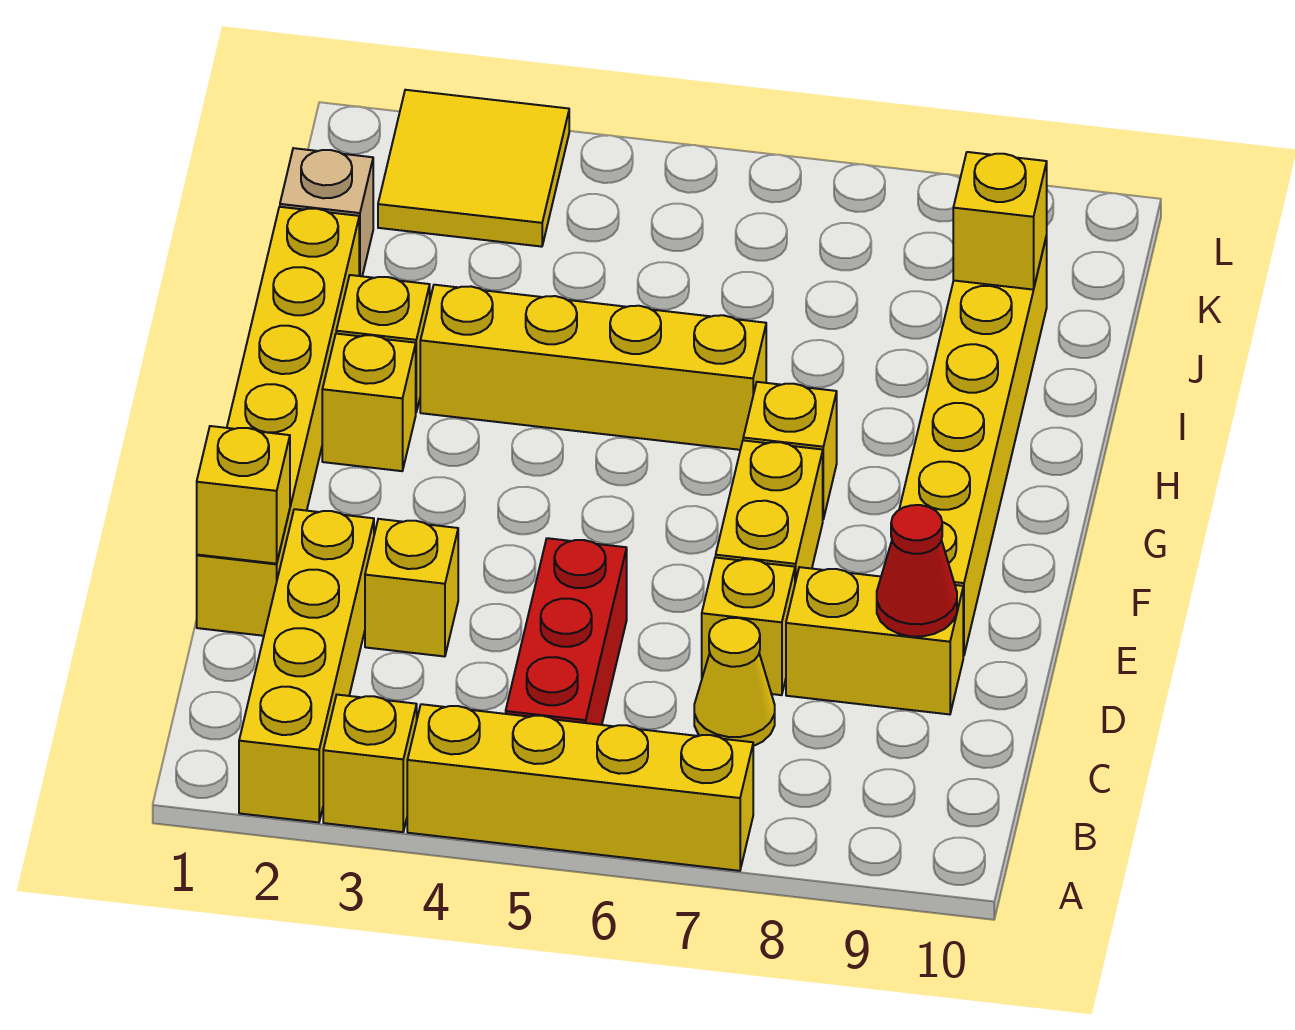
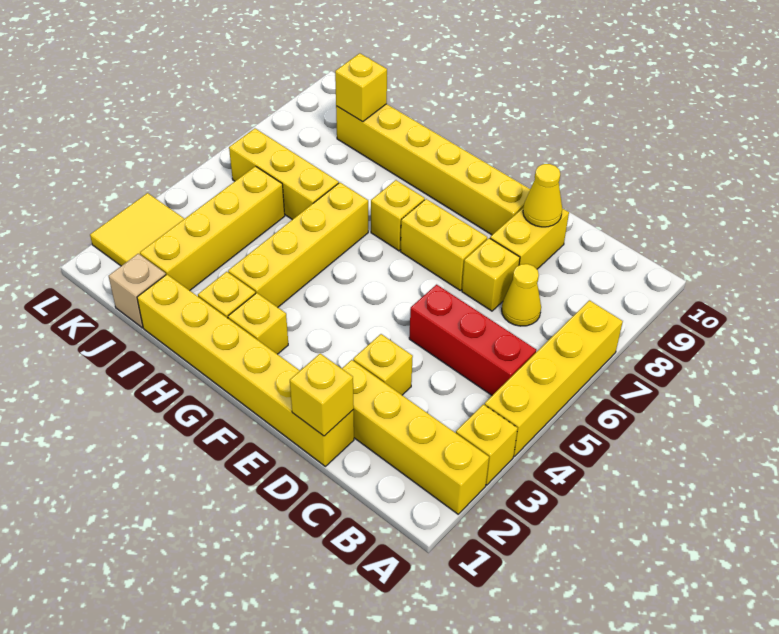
red 1x1 cone [877,505,957,636] -> yellow 1x1 cone [523,164,562,227]
none -> yellow 1x3 brick [229,129,339,220]
none -> yellow 1x4 brick [140,166,285,291]

